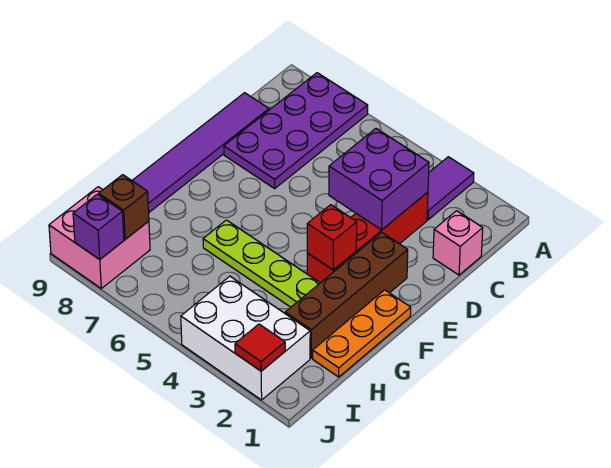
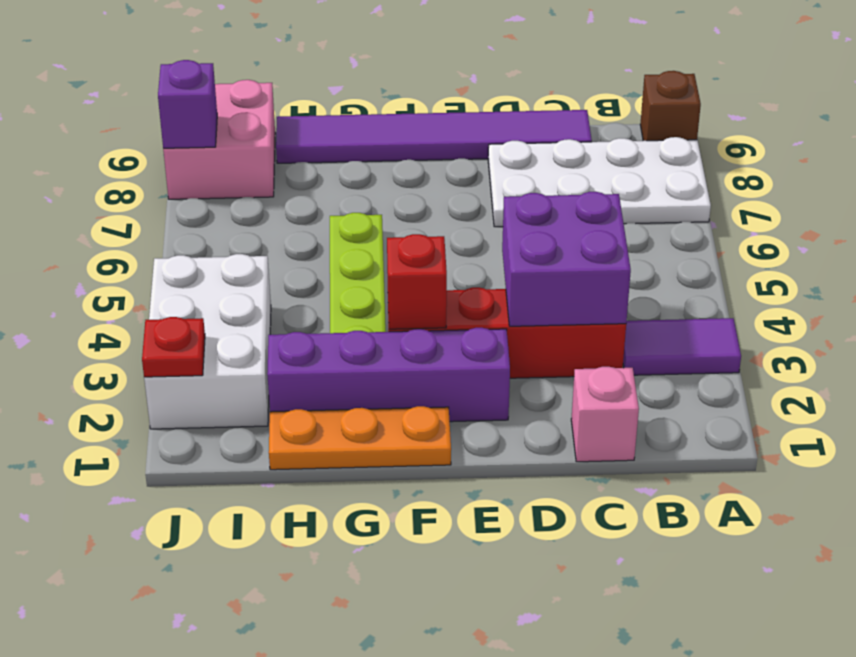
purple 2x4 plate [224,73,368,188] -> white 2x4 plate [488,137,711,227]
brown 1x4 brick [285,232,408,358] -> purple 1x4 brick [267,328,510,422]
brown 1x1 brick [99,175,149,239] -> brown 1x1 brick moved to [640,71,701,141]
red 1x1 tile [235,324,285,371] -> red 1x1 plate [142,317,205,377]

